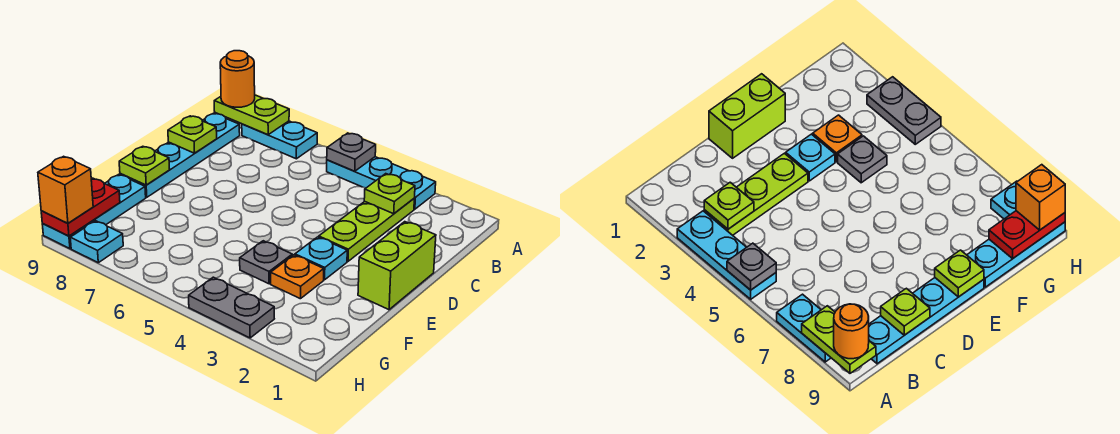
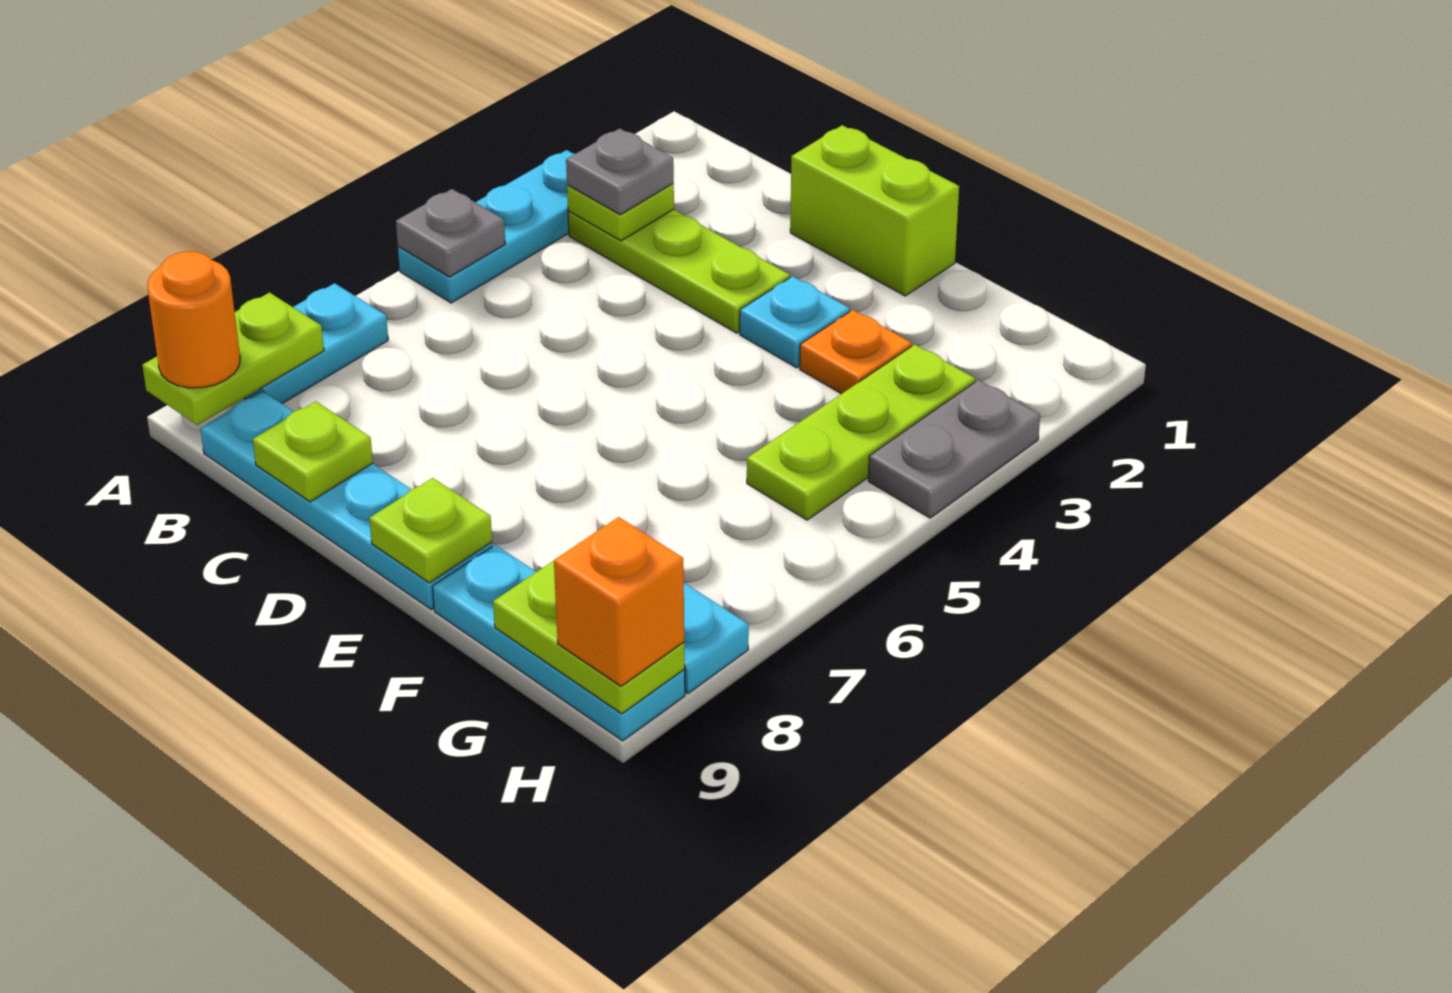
grey 1x1 plate [240,241,292,284] -> grey 1x1 plate moved to [566,128,674,215]
none -> lime 1x3 plate [747,345,975,520]
red 1x2 plate [41,178,120,236] -> lime 1x2 plate [493,561,685,714]

